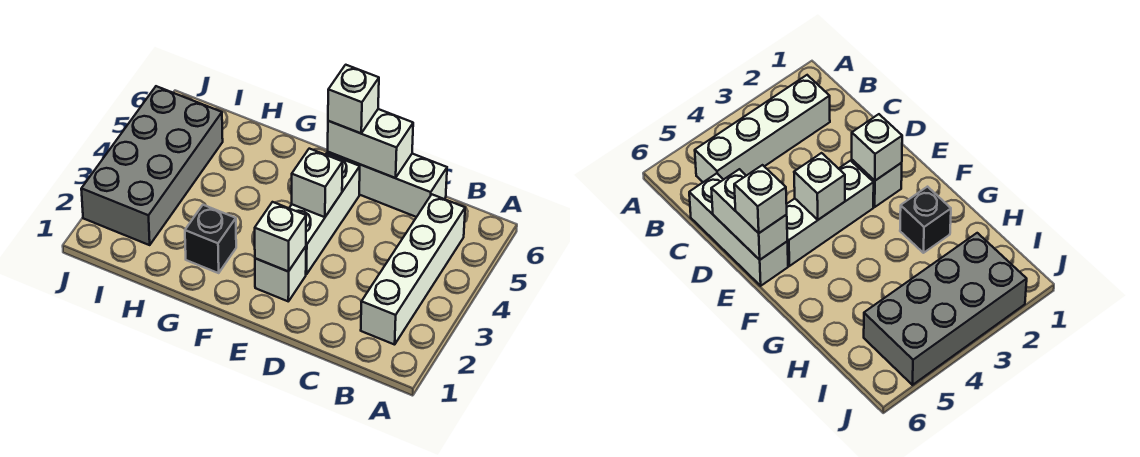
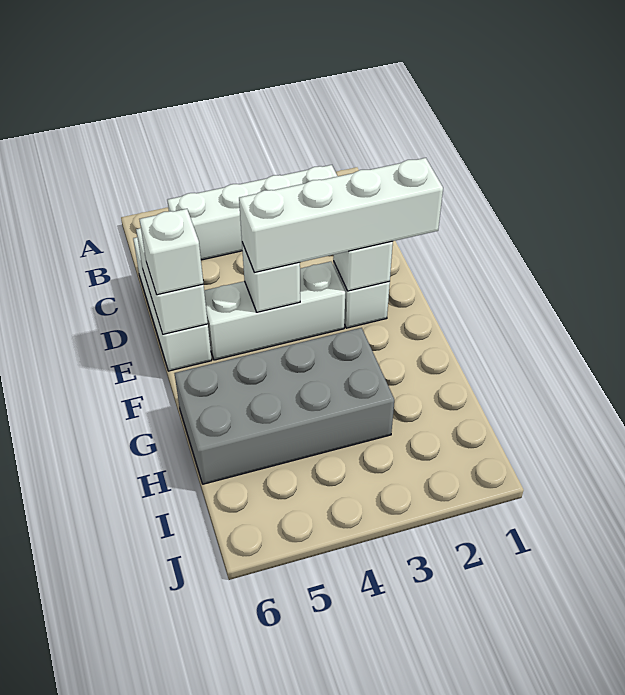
none -> white 1x4 brick [239,158,443,272]
black 1x1 brick [185,205,236,273] -> none
grey 2x4 brick [81,86,223,245] -> grey 2x4 brick moved to [174,328,394,484]

